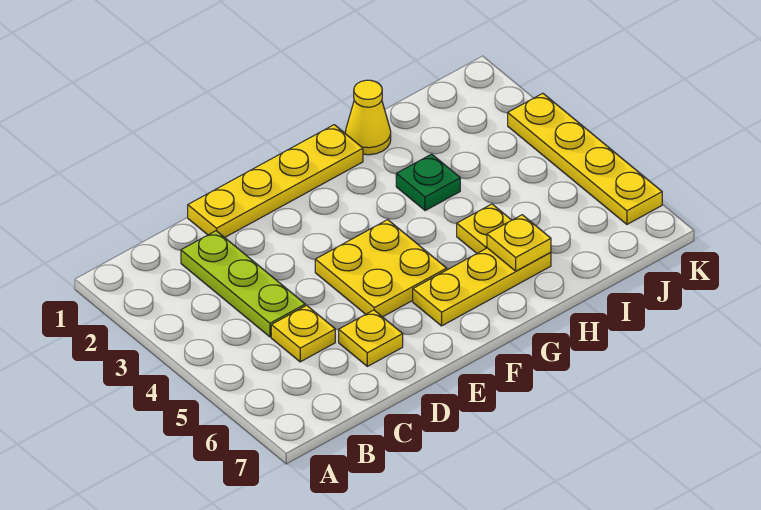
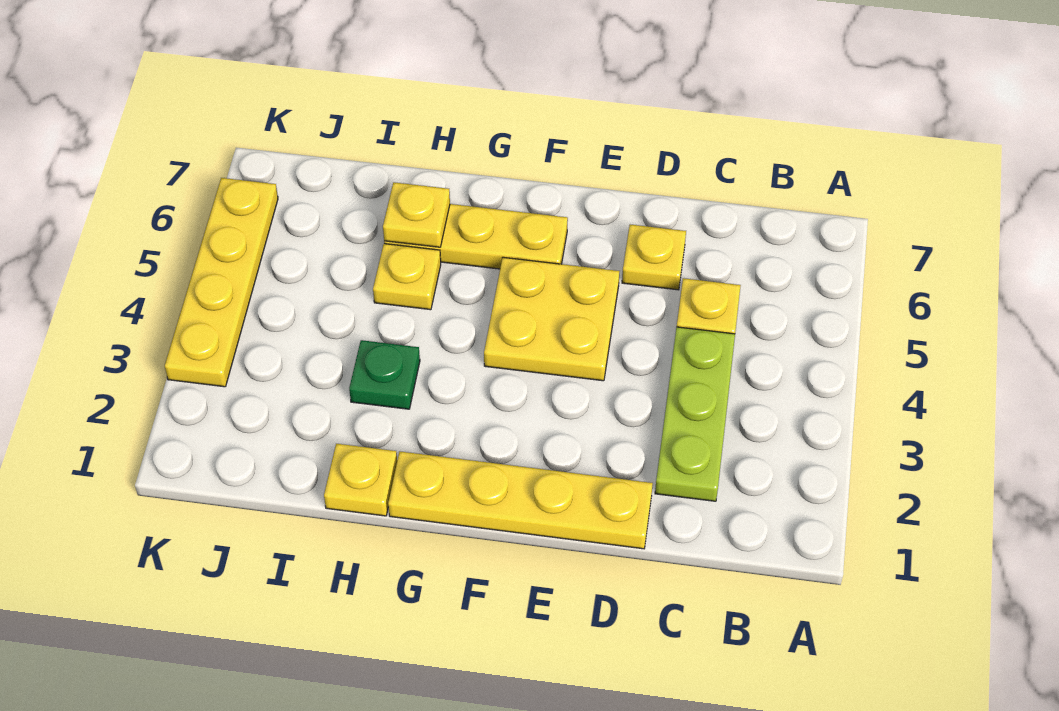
yellow 1x1 cone [345,80,391,155] -> yellow 1x1 plate [324,444,397,516]

